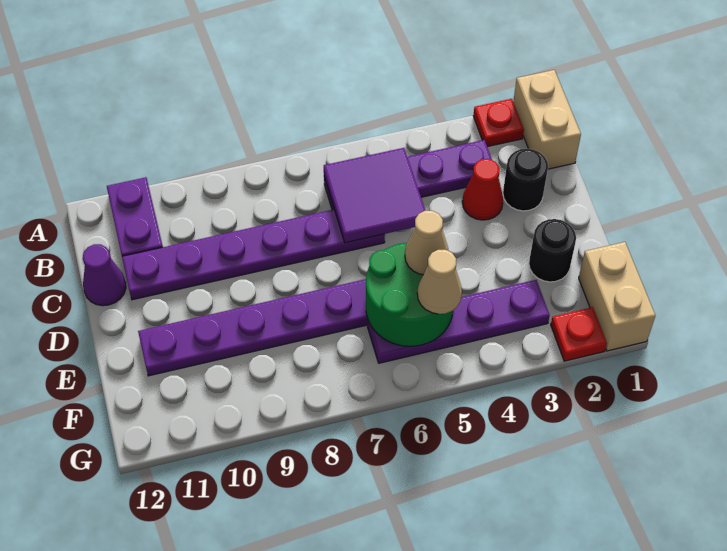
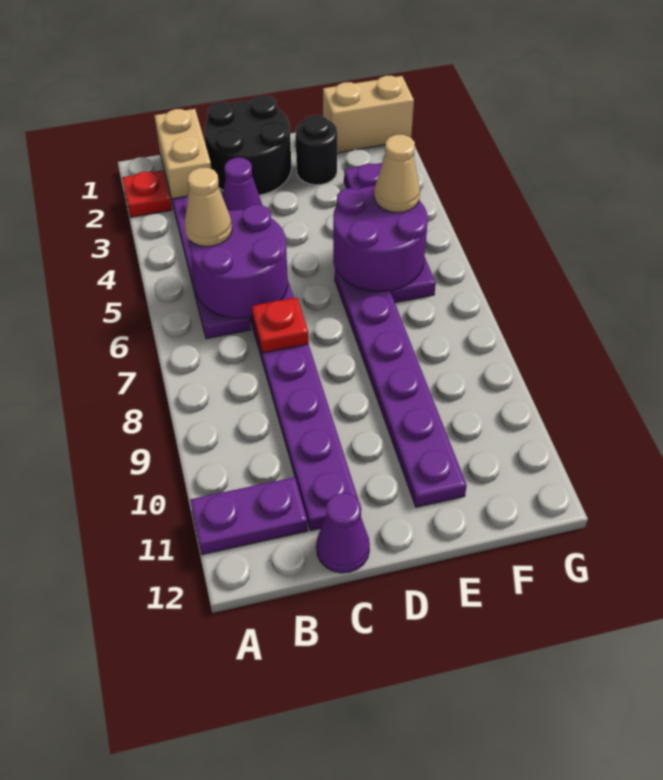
tan 1x2 brick [513,70,581,169] -> tan 1x2 brick turned to [154,109,211,208]
purple 2x2 tile [324,148,425,243] -> purple 2x2 round brick [189,205,288,318]
black 1x1 round brick [503,149,548,211] -> black 2x2 round brick [204,96,291,195]
red 1x1 cone [462,159,503,220] -> purple 1x1 cone [222,158,262,211]
green 2x2 round brick [366,243,453,346] -> purple 2x2 round brick [333,186,428,292]
tan 1x1 cone [405,211,448,275] -> tan 1x1 cone moved to [185,168,232,246]
red 1x1 plate [551,307,607,361] -> red 1x1 plate moved to [252,297,309,353]

